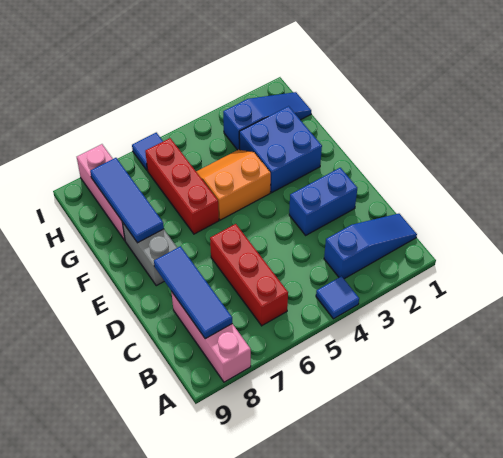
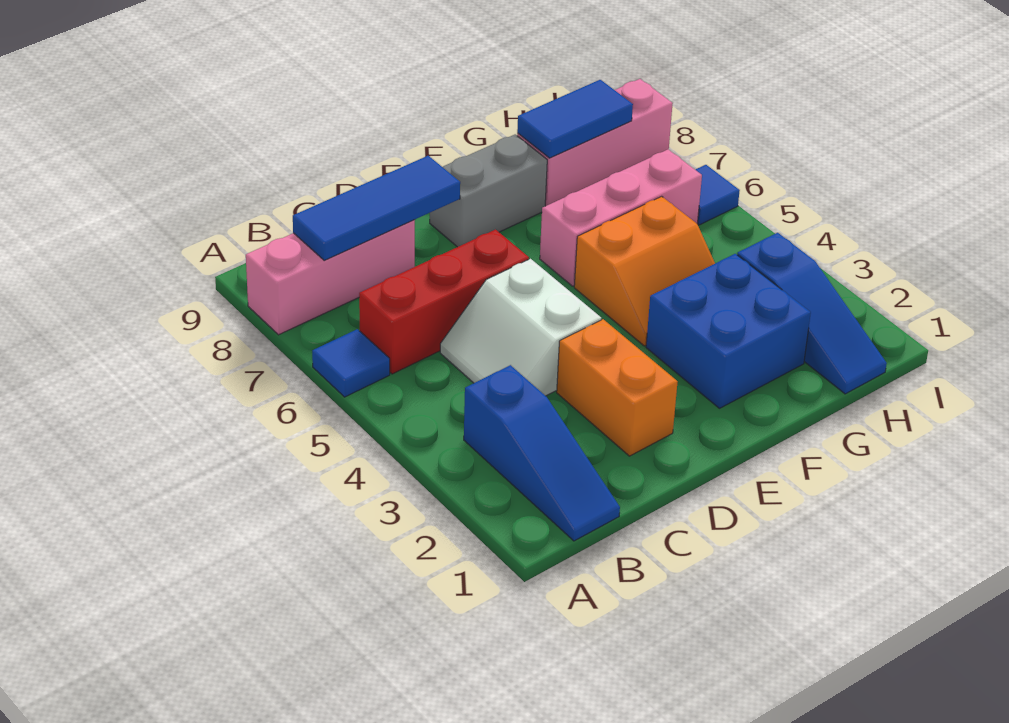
blue 1x1 tile [316,276,359,319] -> blue 1x1 tile moved to [312,329,390,397]
none -> white 2x2 slope [440,259,601,396]
blue 1x2 brick [289,168,357,235] -> orange 1x2 brick [557,319,678,456]
orange 2x2 slope [196,150,271,220] -> orange 2x2 slope turned to [574,196,715,346]
red 1x3 brick [145,138,219,234] -> pink 1x3 brick [540,149,702,286]
blue 1x3 tile [90,158,164,243] -> blue 1x2 tile [517,80,633,158]

